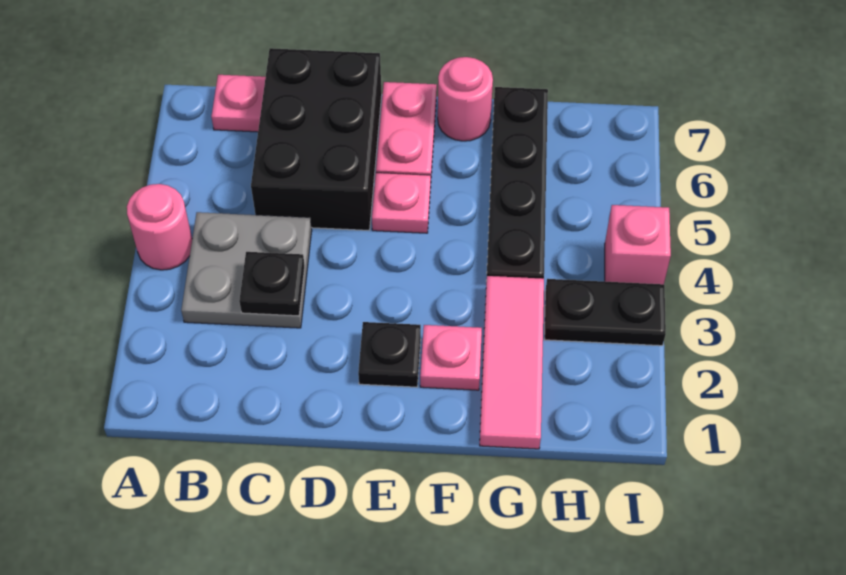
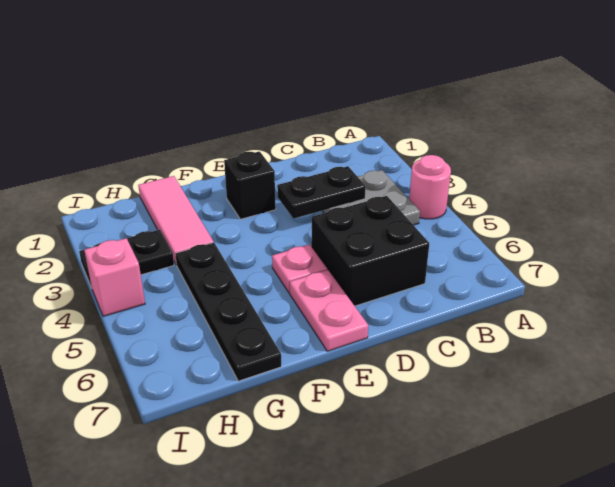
pink 1x1 plate [211,75,266,132] -> none
black 1x1 plate [239,252,305,316] -> black 1x2 plate [277,166,366,219]
black 2x3 brick [251,48,382,230] -> black 2x2 brick [311,196,429,306]
black 1x1 plate [358,322,421,387] -> black 1x1 brick [224,151,276,219]
pink 1x1 plate [420,325,482,390] -> none
pink 1x1 round brick [438,57,493,141] -> none

